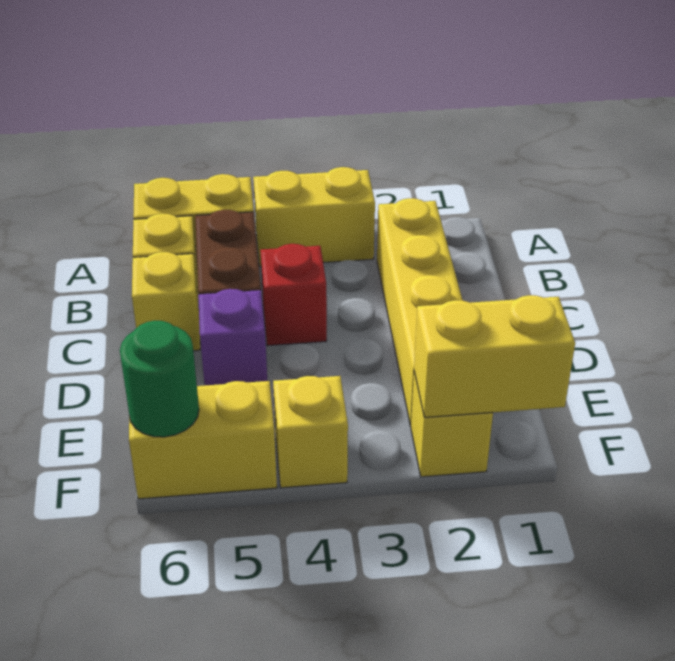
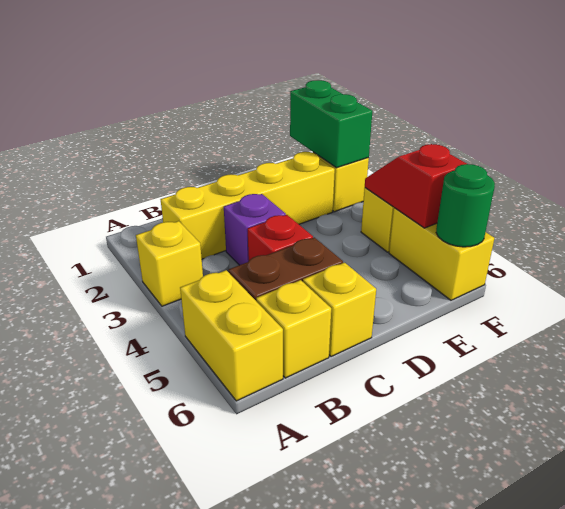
yellow 1x2 brick [253,167,375,267] -> yellow 1x1 brick [136,221,203,306]
purple 1x1 brick [198,289,267,385] -> purple 1x1 brick moved to [224,194,286,265]
yellow 1x2 brick [414,295,575,418] -> green 1x2 brick [290,80,372,168]
none -> red 1x2 slope [365,144,467,228]

